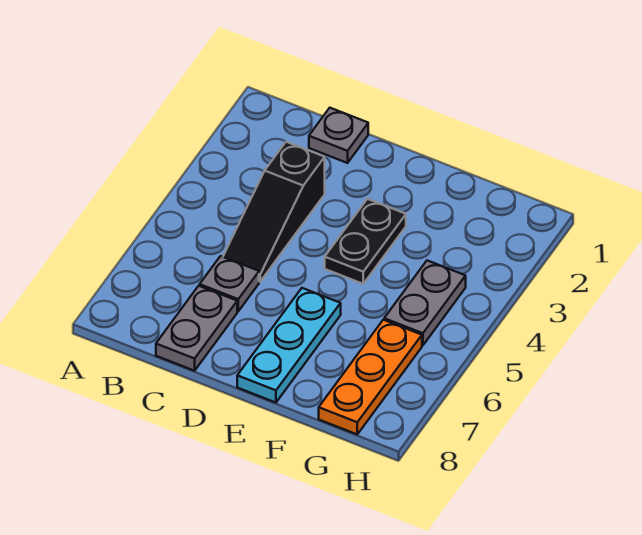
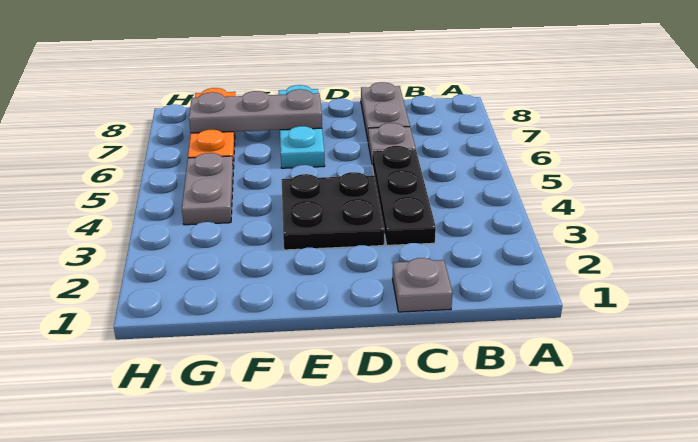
black 1x3 slope [223,142,325,282] -> black 1x3 plate [372,146,436,245]
black 1x2 plate [325,199,406,284] -> black 2x2 plate [282,172,384,250]
none -> grey 1x3 plate [189,89,322,133]

